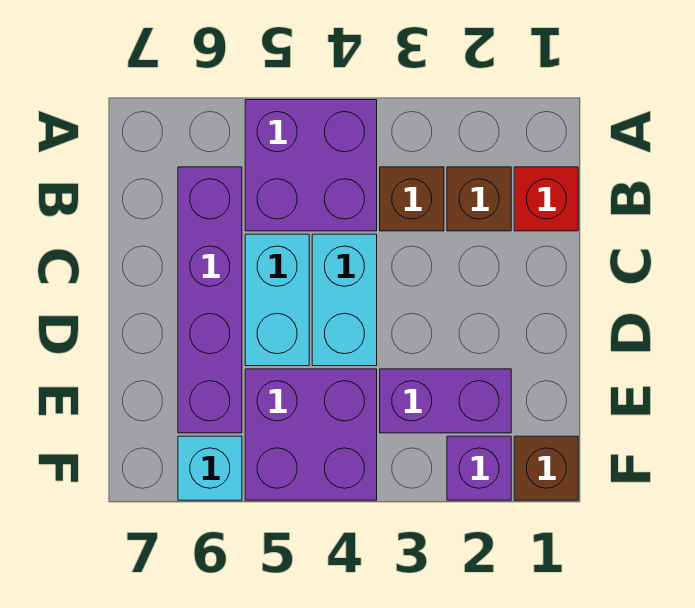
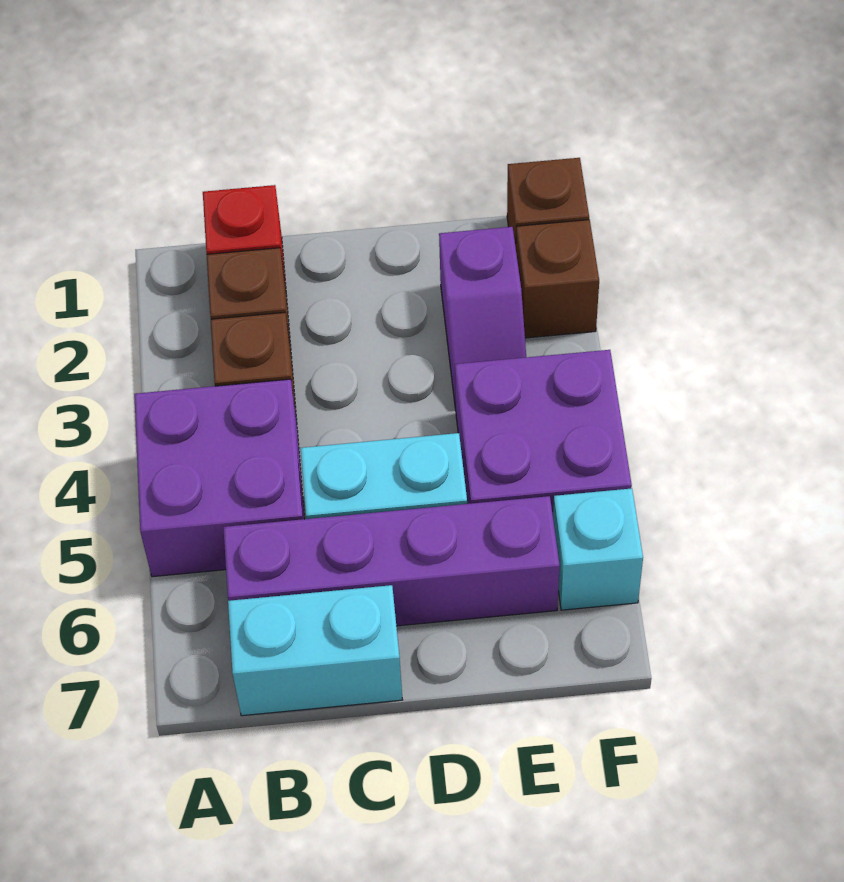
cyan 1x2 brick [312,234,377,366] -> cyan 1x2 brick moved to [228,585,403,716]
purple 1x2 brick [380,369,511,433] -> purple 1x2 slope [439,227,526,410]
purple 1x1 brick [447,436,511,500] -> brown 1x1 brick [516,220,599,338]

